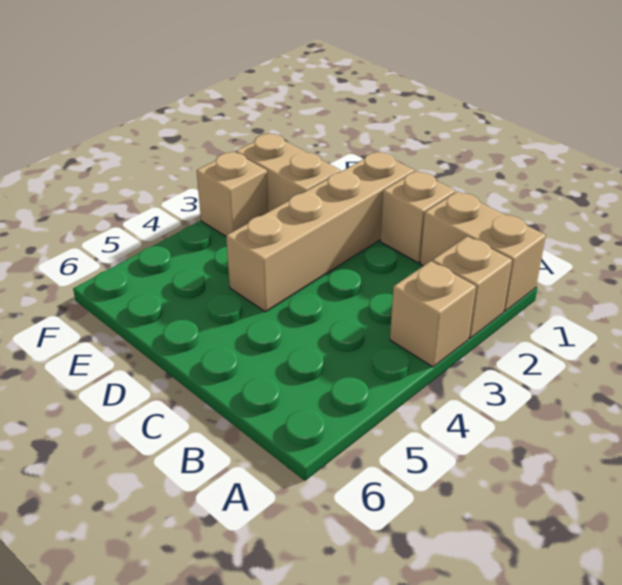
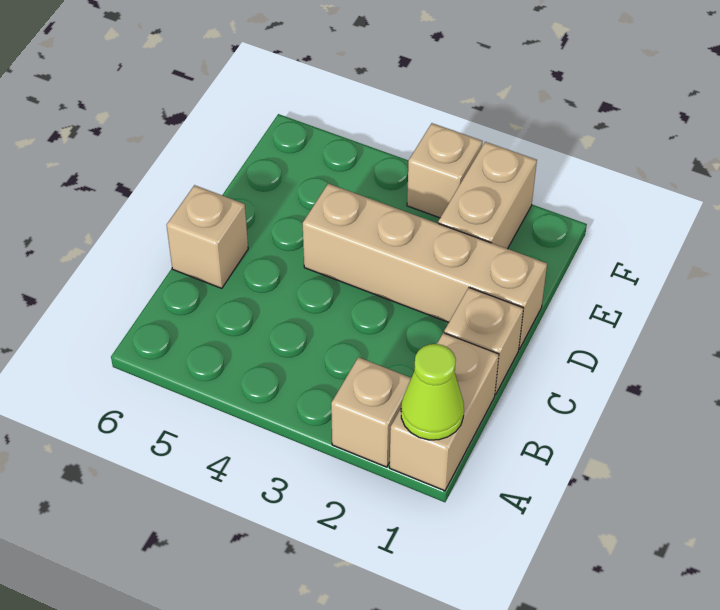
none -> lime 1x1 cone [401,344,464,440]
tan 1x1 brick [390,261,476,367] -> tan 1x1 brick moved to [167,185,248,288]

